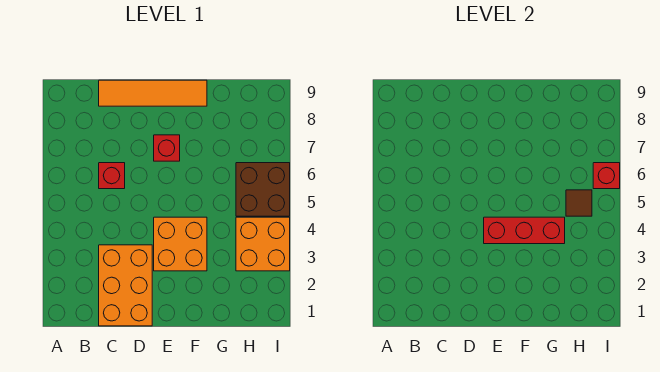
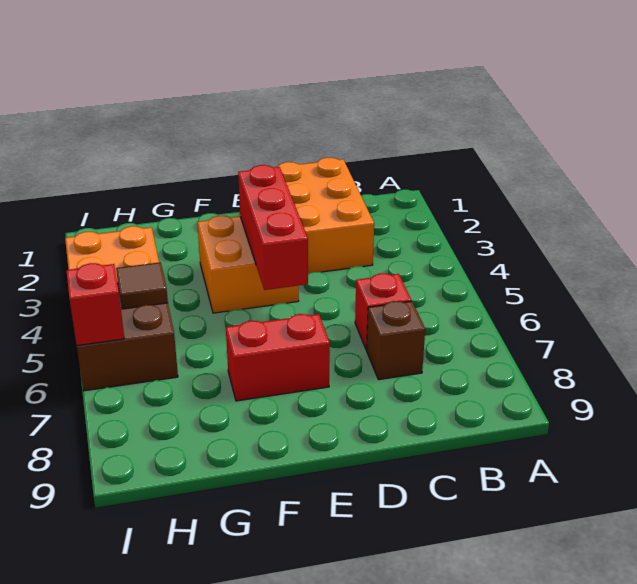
none -> brown 1x1 brick [367,301,425,380]
orange 1x4 tile [99,80,207,106] -> none
red 1x3 brick [484,217,565,244] -> red 1x3 brick turned to [238,165,308,290]
red 1x1 brick [154,135,180,161] -> red 1x2 brick [226,314,330,401]

